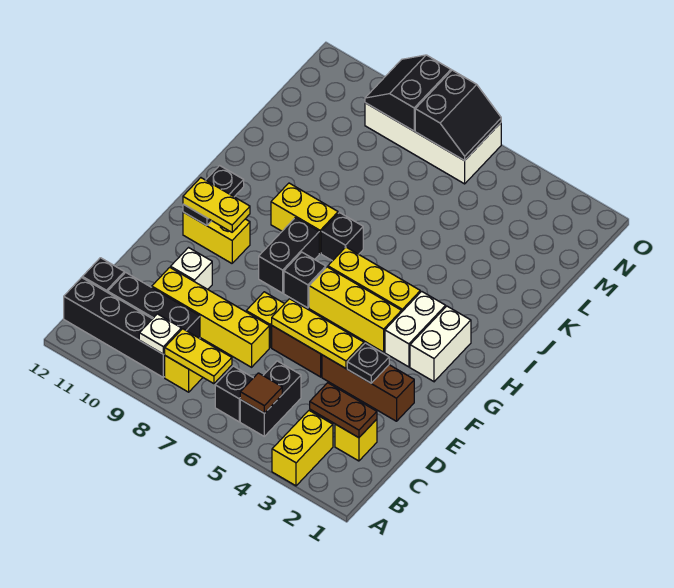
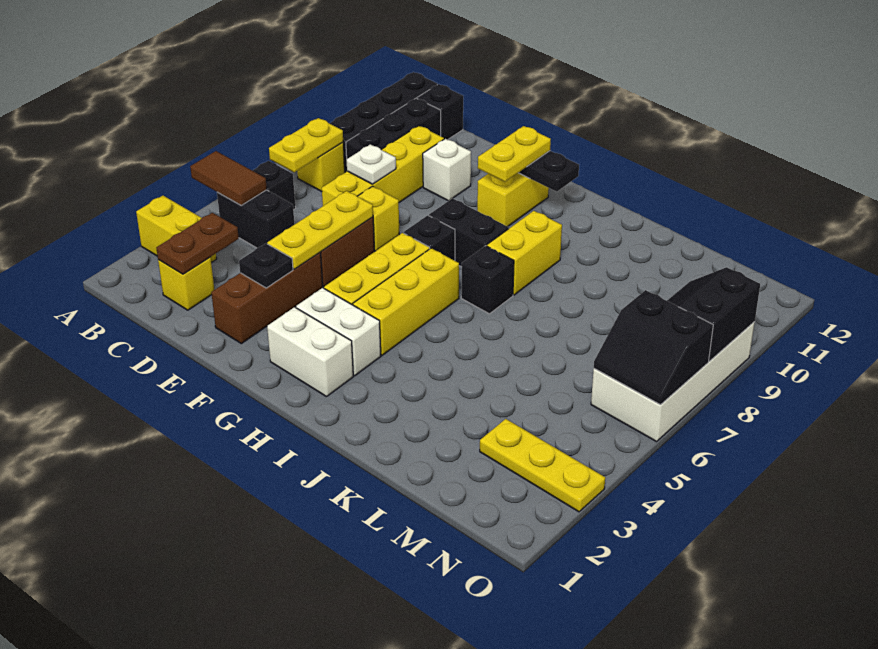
brown 1x1 tile [240,373,282,413] -> brown 1x2 tile [190,151,267,205]
white 1x1 plate [139,314,181,354] -> white 1x1 plate moved to [347,144,396,184]
none -> yellow 1x3 plate [480,419,605,512]
black 2x2 slope [365,55,451,131] -> black 2x2 slope turned to [667,267,760,361]

